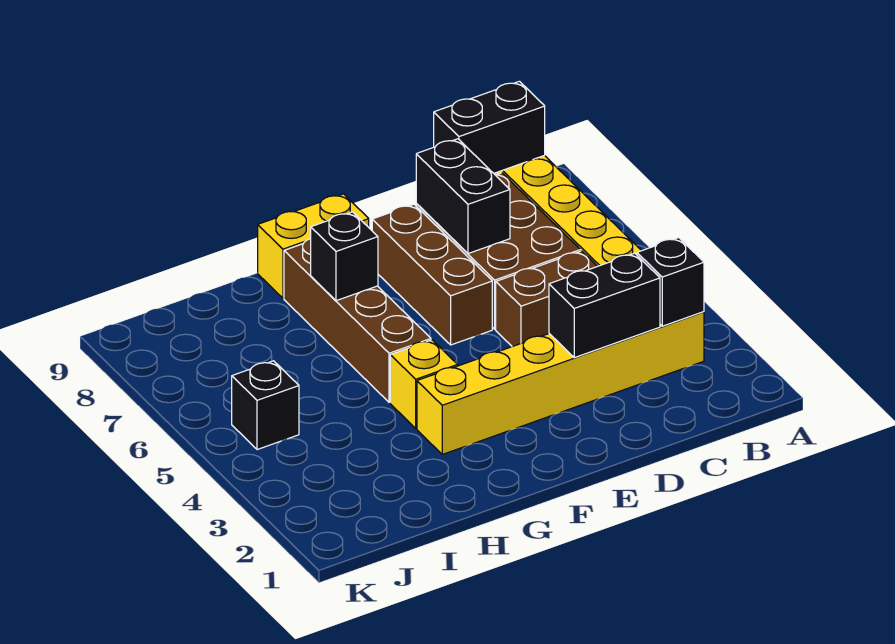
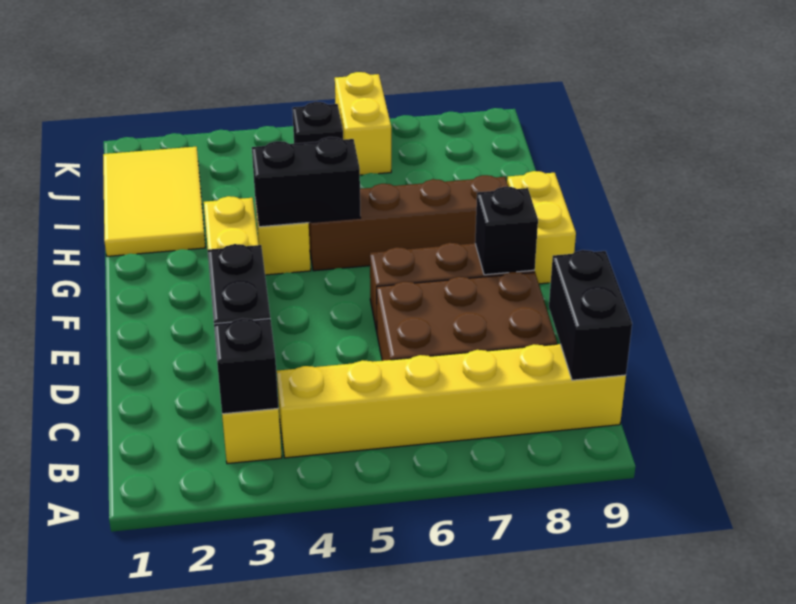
brown 1x2 brick [496,251,597,347] -> none
black 1x2 brick [416,139,510,254] -> black 1x2 brick moved to [252,137,360,227]
black 1x1 brick [311,212,378,301] -> black 1x1 brick moved to [475,187,538,275]
none -> yellow 2x3 tile [103,147,205,256]
none -> yellow 1x2 brick [335,72,391,175]

